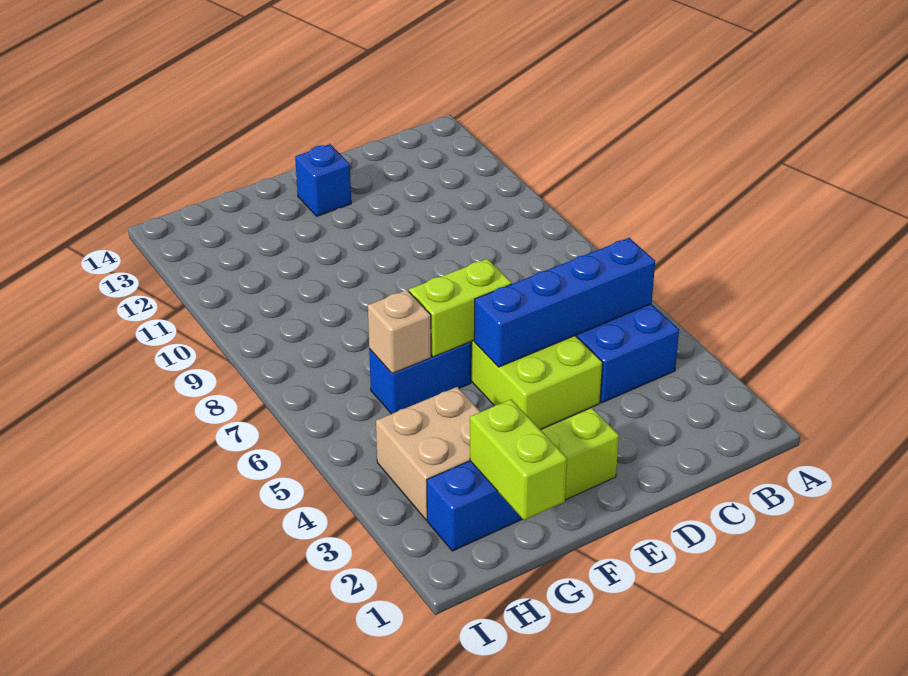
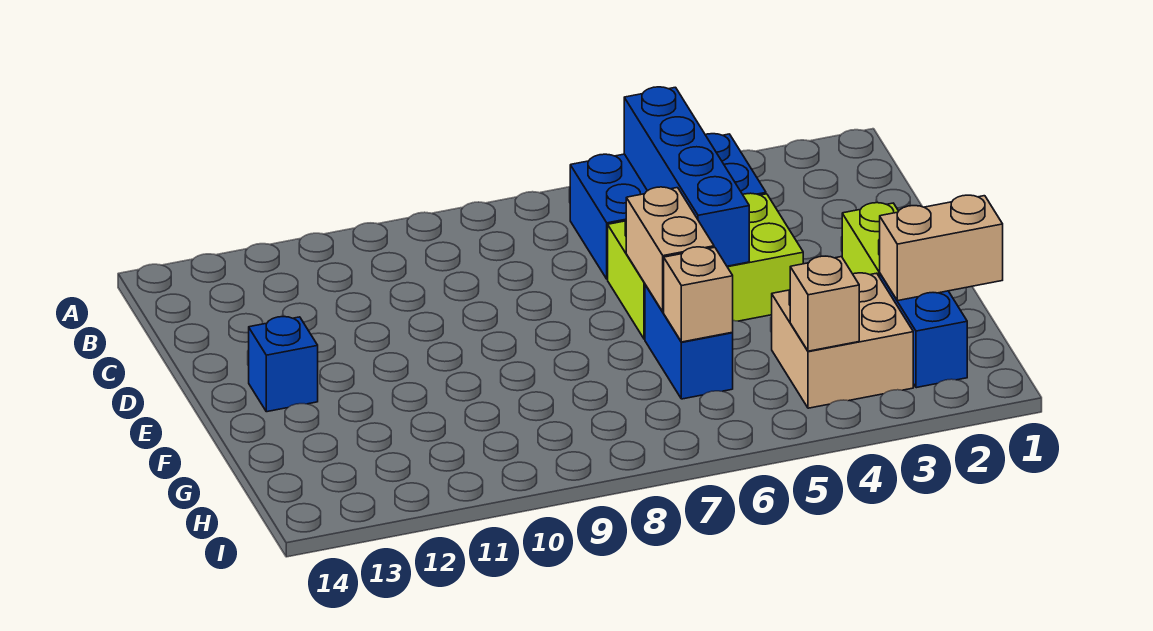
lime 1x2 brick [409,259,512,357] -> tan 1x2 brick [626,187,714,312]
lime 1x2 brick [470,399,567,520] -> tan 1x2 brick [880,195,1003,301]
none -> tan 1x1 brick [790,256,859,351]

